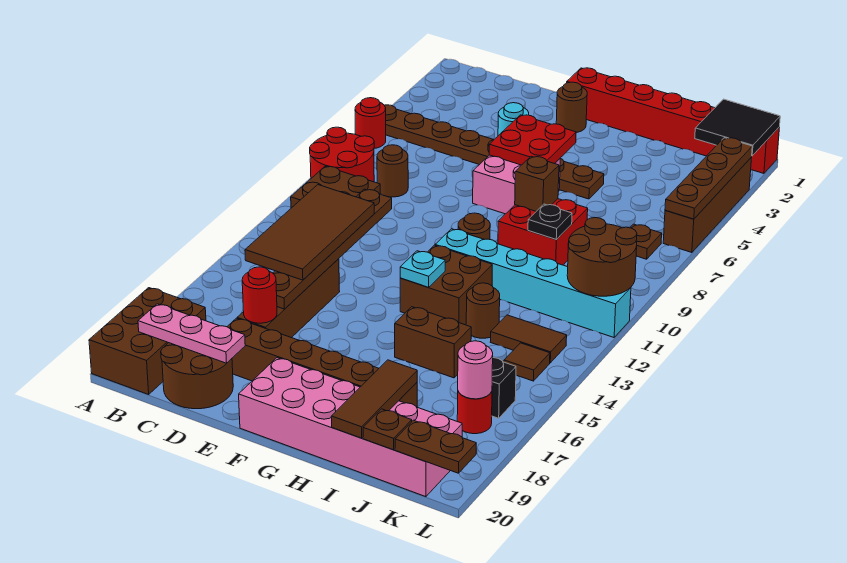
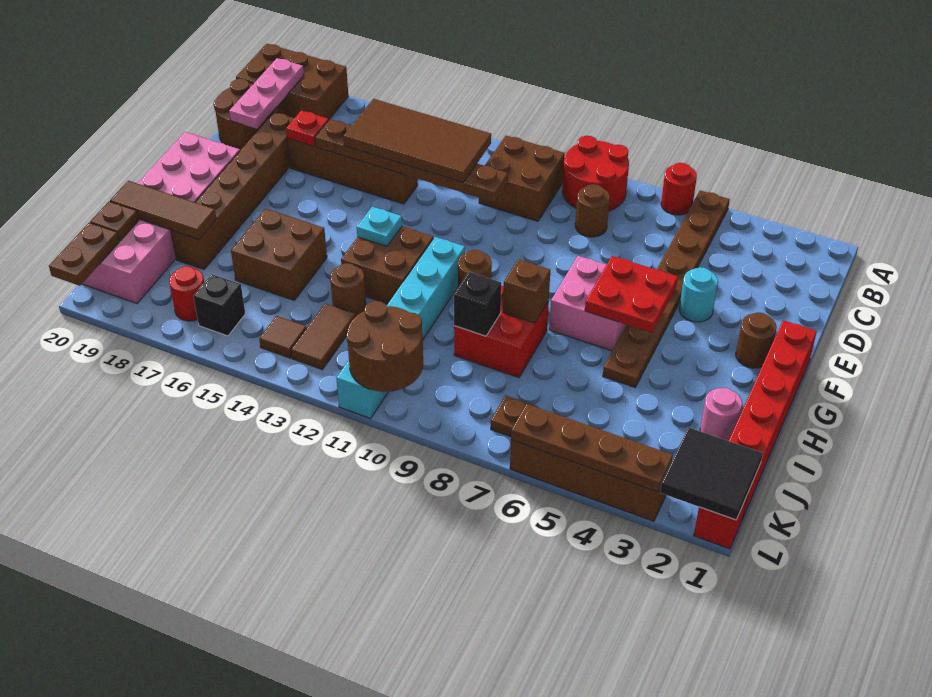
red 1x1 round brick [242,267,277,323] -> red 1x1 plate [286,110,329,146]
brown 1x2 brick [395,307,471,378] -> brown 2x2 brick [231,209,327,300]
black 1x1 plate [528,204,572,240] -> black 1x1 brick [454,272,501,336]
pink 1x1 round brick [458,341,493,399] -> pink 1x1 round brick moved to [700,388,742,441]

